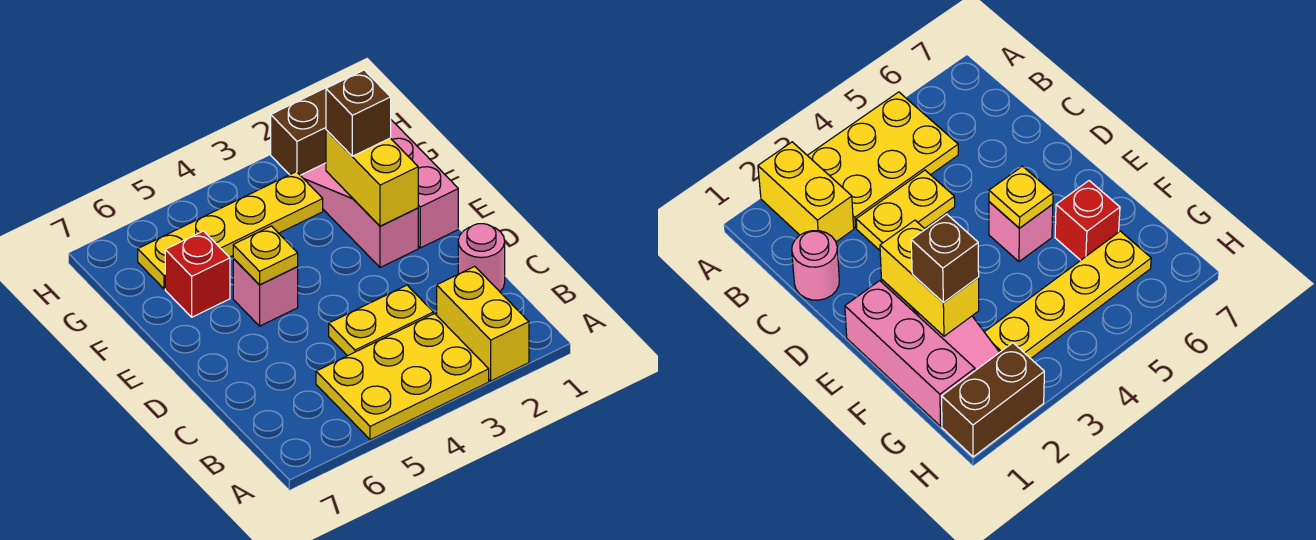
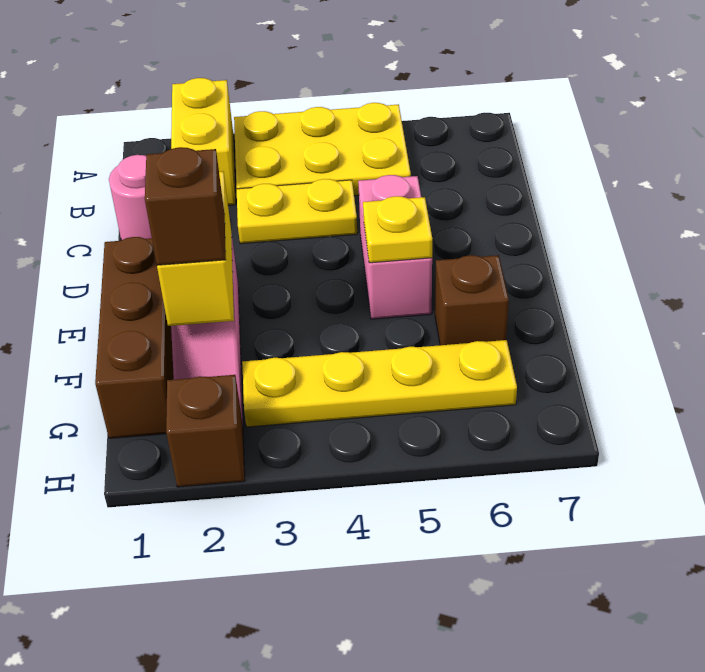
pink 1x3 brick [391,120,458,248] -> brown 1x3 brick [95,237,174,438]
pink 1x1 brick [233,259,298,326] -> pink 1x2 brick [358,175,432,319]
red 1x1 brick [165,231,230,317] -> brown 1x1 brick [435,255,509,345]
brown 1x2 brick [271,77,349,175] -> brown 1x1 brick [166,375,245,487]

